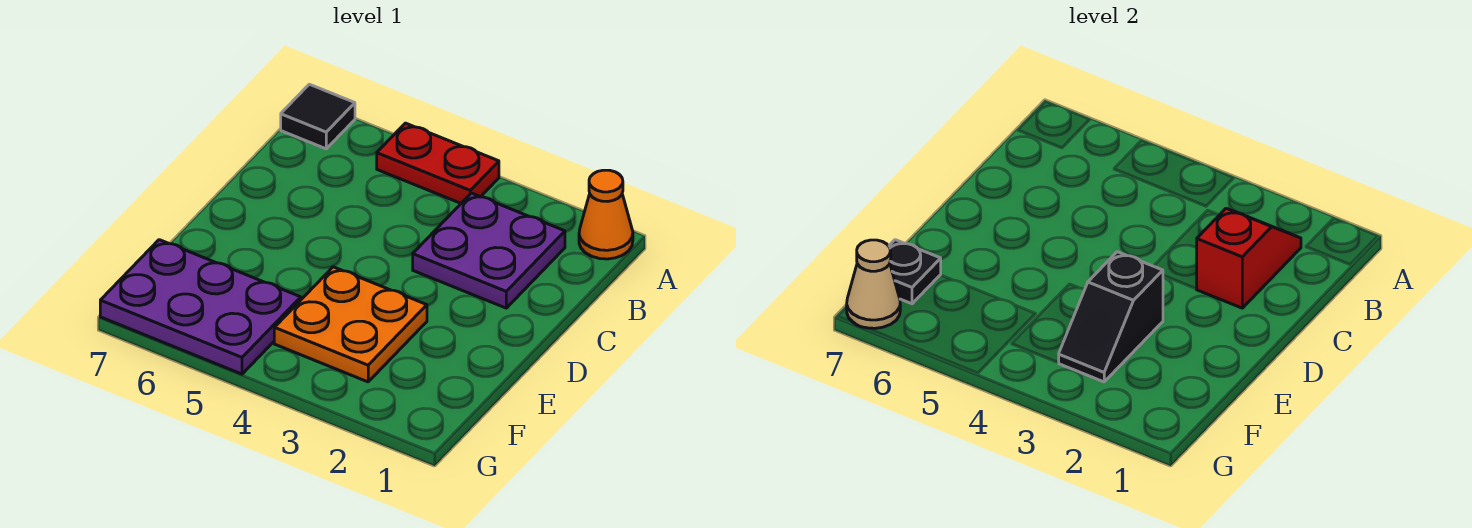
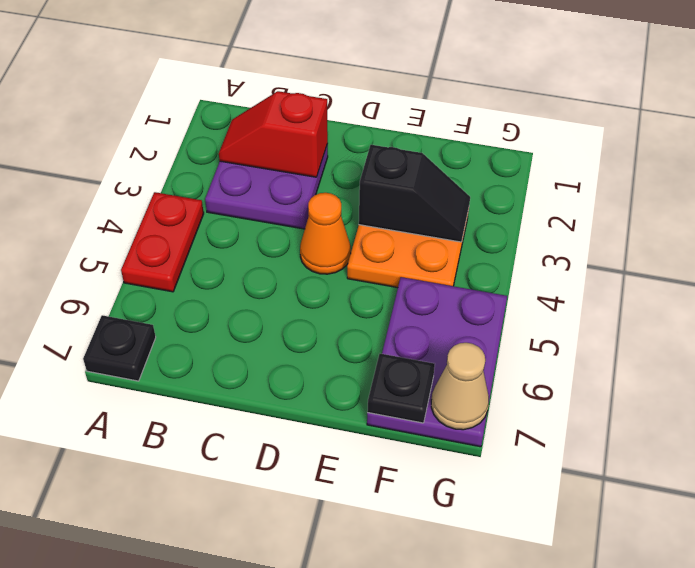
orange 1x1 cone [579,170,633,259] -> orange 1x1 cone moved to [300,193,351,274]
black 1x1 tile [281,84,355,149] -> black 1x1 plate [83,315,156,381]

